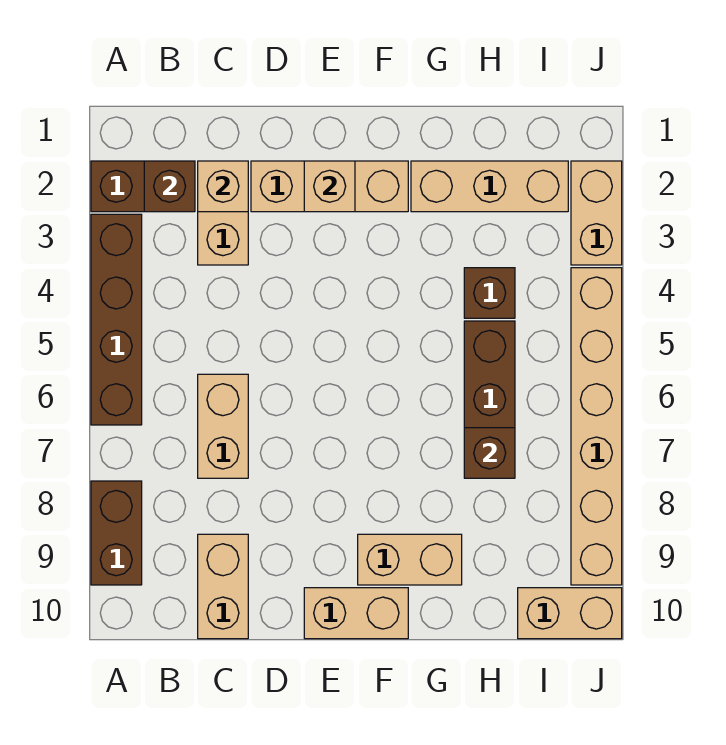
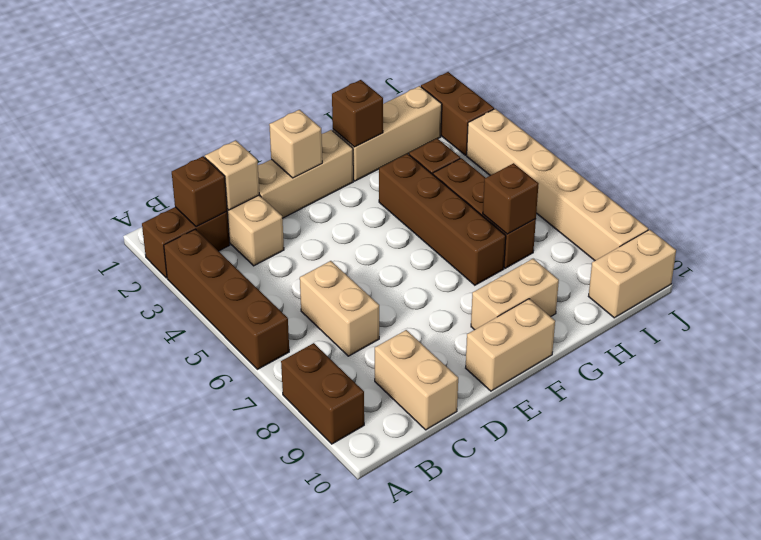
none -> brown 1x1 brick [332,80,383,147]
none -> brown 1x4 brick [379,154,506,285]
tan 1x2 brick [571,161,622,265] -> brown 1x2 brick [421,72,494,155]

